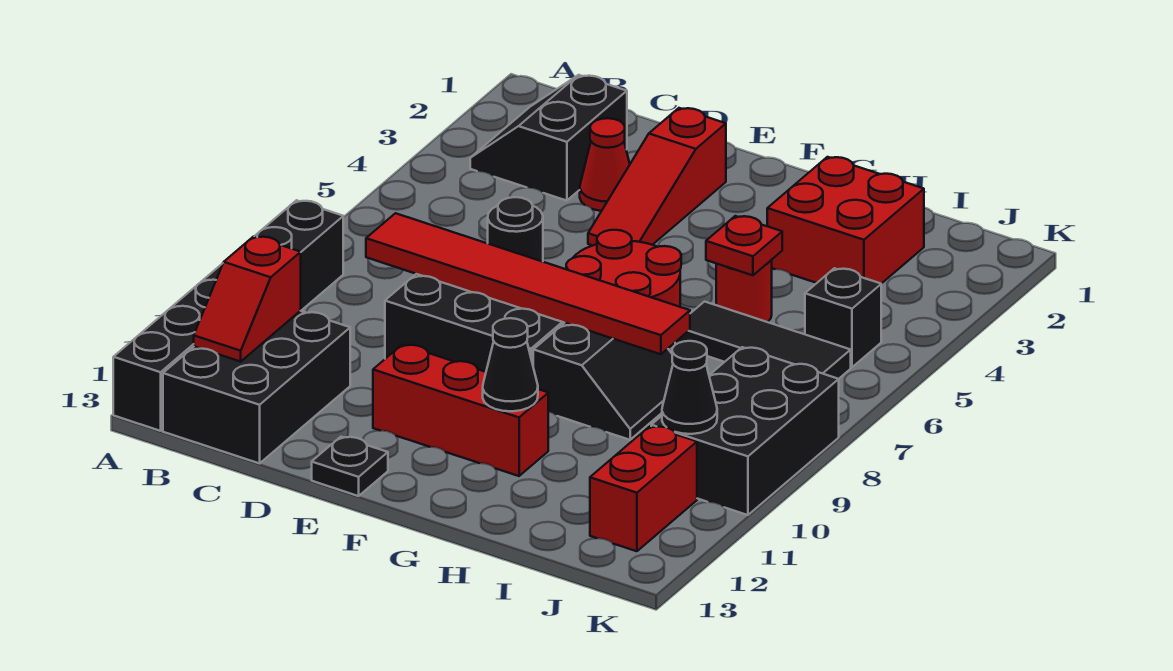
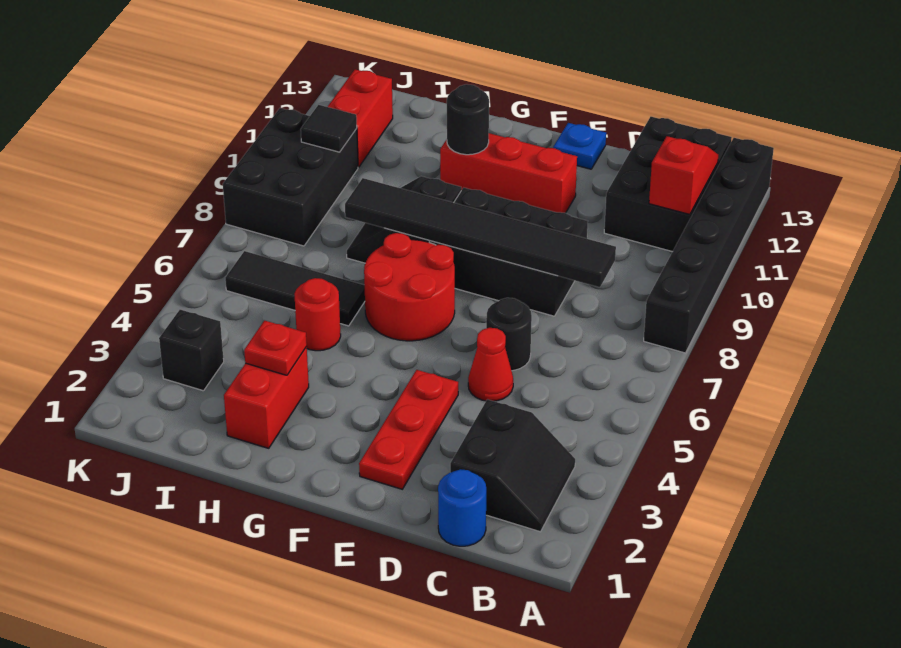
none -> blue 1x1 round brick [438,469,486,546]
red 1x6 tile [366,213,690,354] -> black 1x6 tile [345,178,616,287]
red 1x1 cone [580,118,630,211] -> red 1x1 cone moved to [468,328,513,401]
red 1x3 slope [588,108,726,246] -> red 1x3 plate [359,370,458,489]
black 1x1 plate [312,437,388,496] -> blue 1x1 plate [553,123,606,169]
black 1x1 cone [483,318,538,411] -> black 1x1 round brick [447,84,489,155]
red 2x2 brick [767,157,924,284] -> red 1x2 brick [224,347,309,448]
red 1x1 plate [706,216,782,275] -> red 1x1 plate moved to [244,320,307,375]
black 1x1 brick [805,268,881,367] -> black 1x1 brick moved to [159,310,224,391]
black 1x1 cone [662,341,717,434] -> black 1x1 tile [301,105,357,152]

